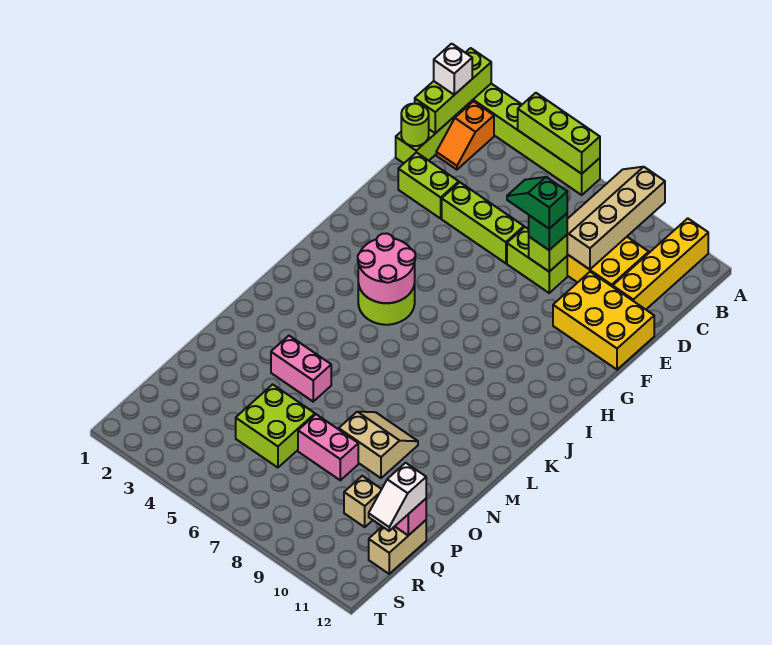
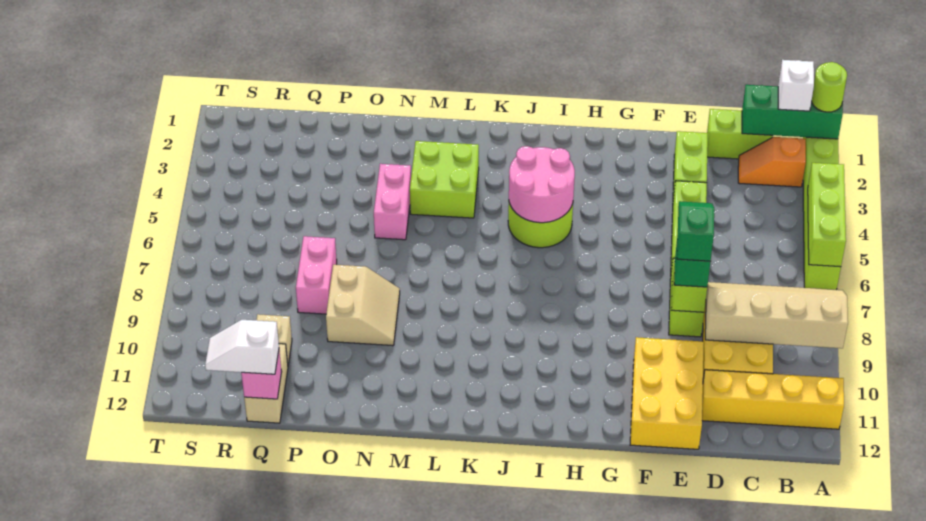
lime 1x3 brick [415,48,491,133] -> green 1x3 brick [742,85,843,139]
lime 1x1 round brick [401,103,429,146] -> lime 1x1 round brick moved to [812,62,847,112]
lime 2x2 brick [236,384,315,468] -> lime 2x2 brick moved to [410,141,479,218]
tan 1x2 brick [369,520,426,574] -> tan 1x2 brick turned to [244,344,288,423]

